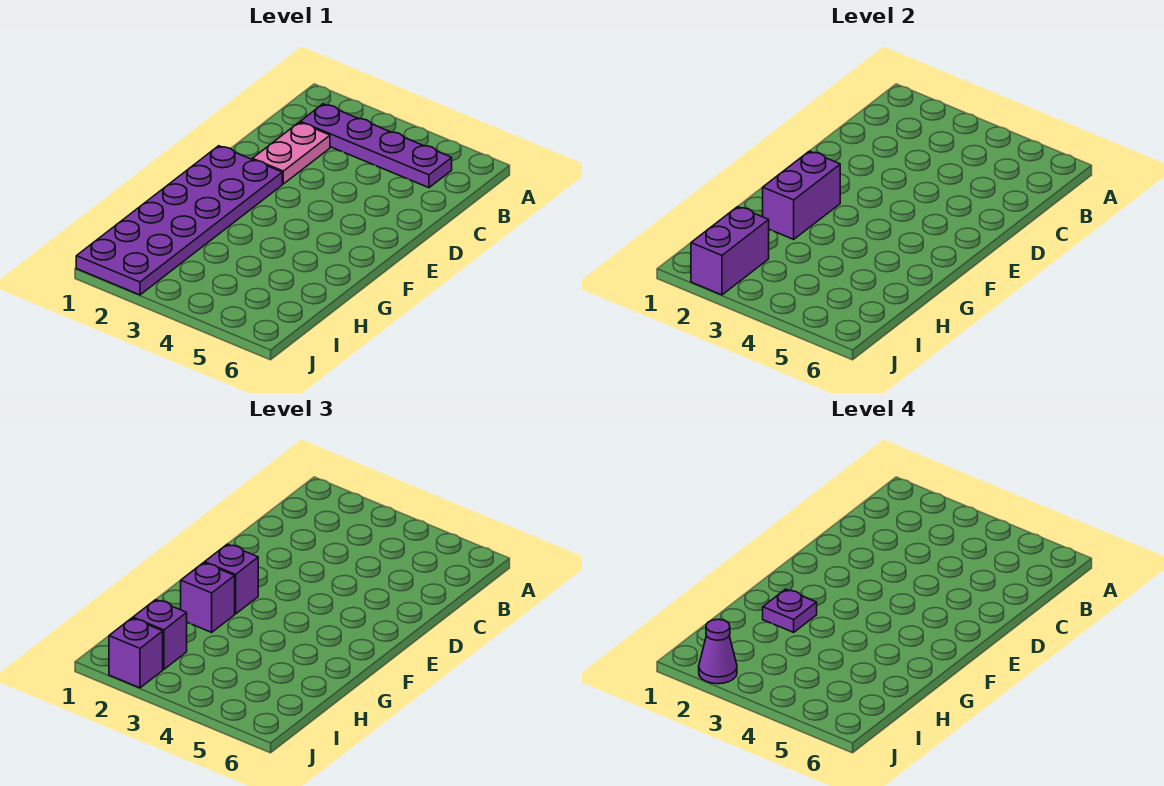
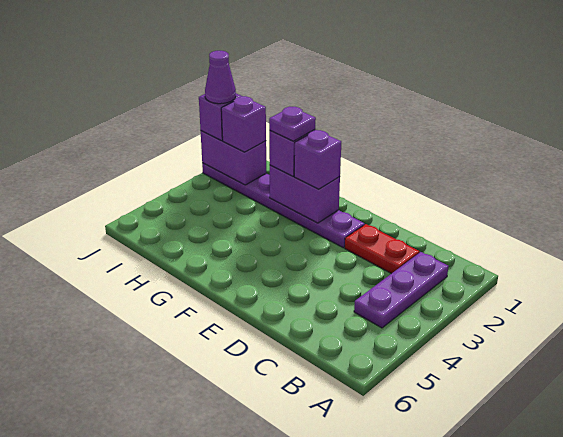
purple 1x4 plate [300,104,452,188] -> purple 1x3 plate [354,252,448,328]
pink 1x2 plate [252,122,330,184] -> red 1x2 plate [345,224,419,274]
purple 2x6 plate [76,146,282,295] -> purple 1x6 plate [202,163,365,248]

